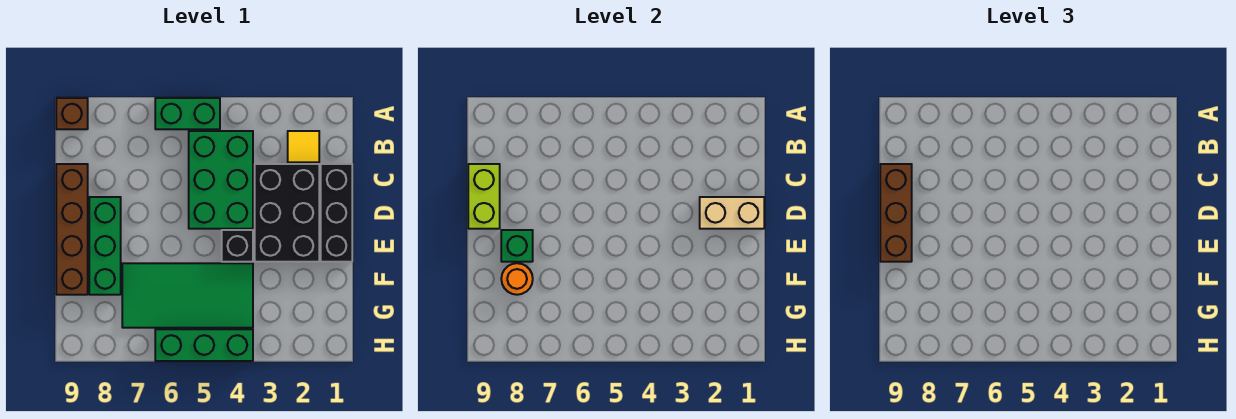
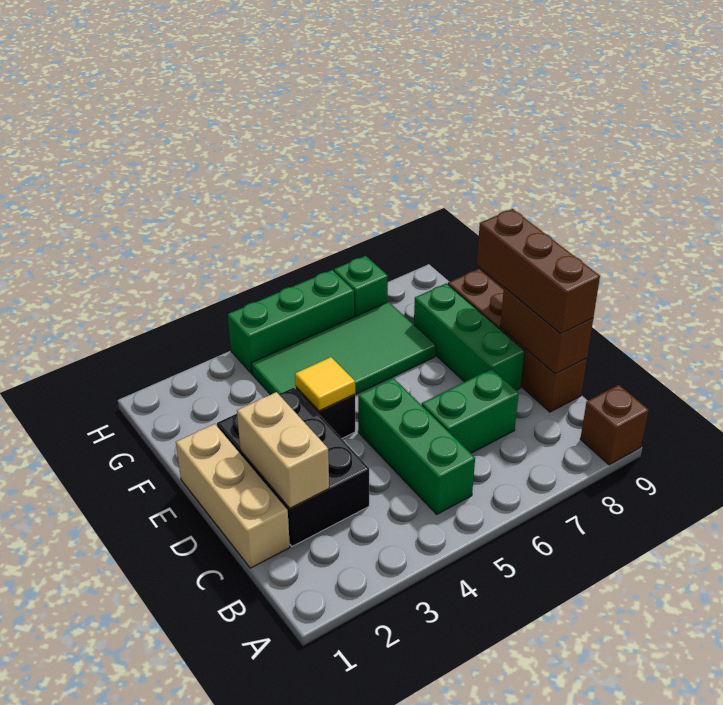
green 1x2 brick [155,98,220,129] -> green 1x2 brick moved to [422,369,519,453]
yellow 1x1 tile [288,131,319,162] -> yellow 1x1 tile moved to [295,357,355,411]
green 2x3 brick [189,131,253,229] -> green 1x3 brick [358,378,475,514]
black 1x3 brick [321,164,352,262] -> tan 1x3 brick [176,424,290,568]
lime 1x2 brick [468,164,500,229] -> brown 1x2 brick [500,287,593,374]
tan 1x2 brick [700,197,764,229] -> tan 1x2 brick turned to [237,392,329,508]
green 1x1 brick [501,230,533,262] -> green 1x1 brick moved to [334,256,388,317]
orange 1x1 round brick [501,263,533,295] -> none

